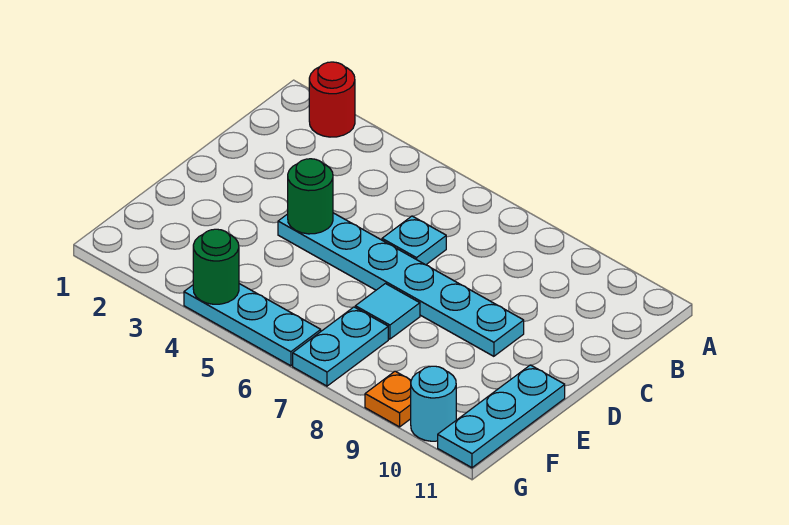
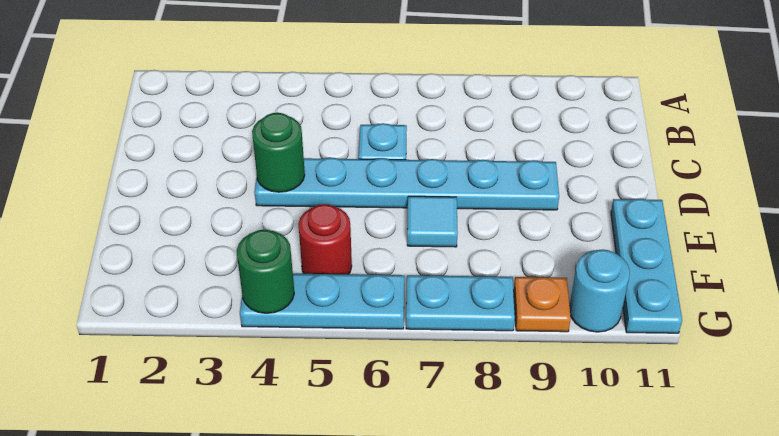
red 1x1 round brick [309,62,355,137] -> red 1x1 round brick moved to [299,204,352,274]
cyan 1x2 plate [293,307,388,386] -> cyan 1x2 plate turned to [406,275,515,331]

